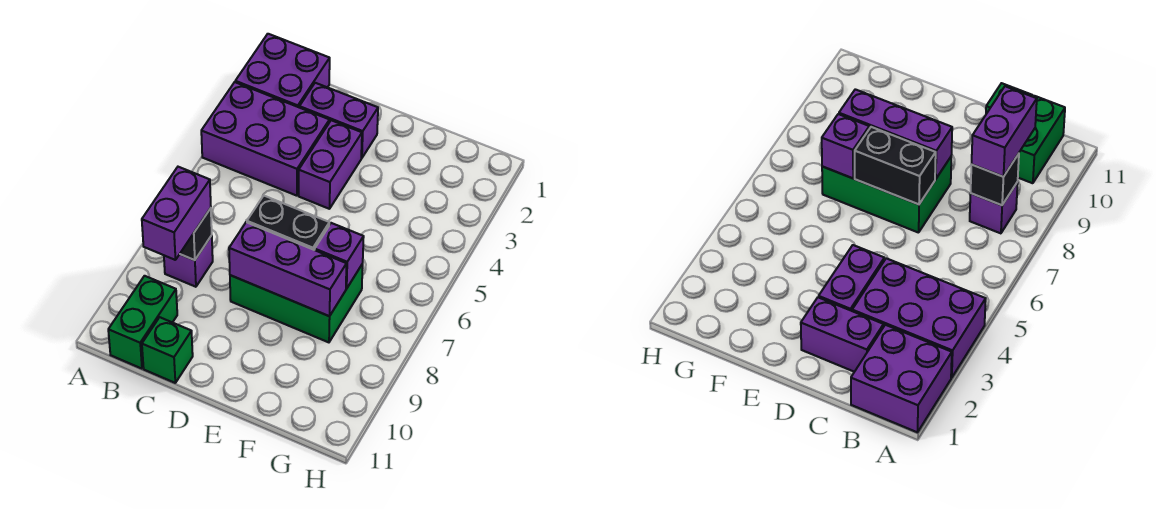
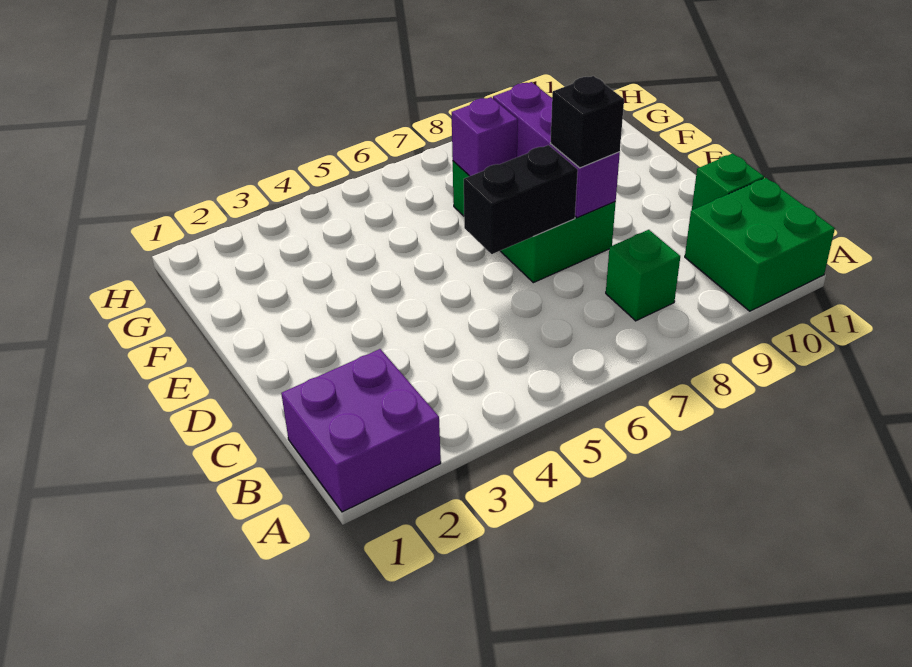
purple 2x3 brick [201,82,329,196] -> none
purple 1x1 brick [164,236,213,287] -> green 1x1 brick [606,230,680,321]
black 1x1 brick [180,208,212,260] -> black 1x1 brick moved to [550,76,624,168]
purple 1x2 brick [142,167,211,260] -> none
green 1x2 brick [108,276,177,369] -> green 2x2 brick [685,178,835,311]
purple 1x2 brick [299,83,378,158] -> none
purple 1x2 brick [299,120,362,209] -> none
black 1x2 brick [247,196,329,250] -> black 1x2 brick turned to [464,145,578,254]

